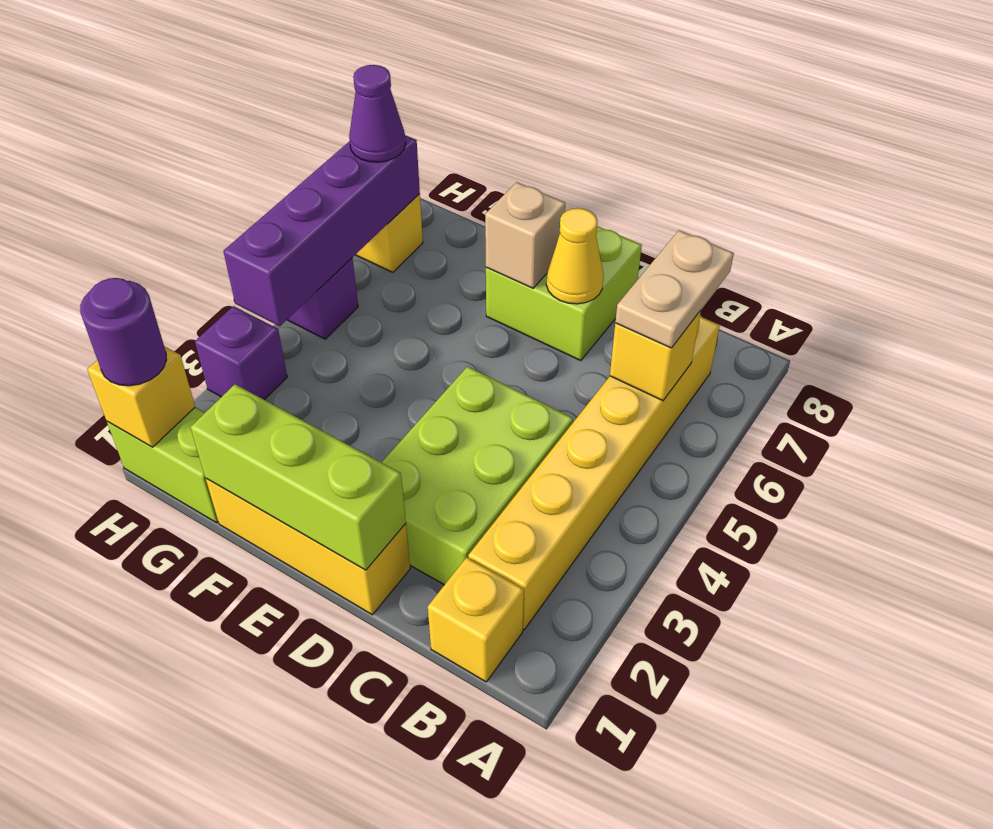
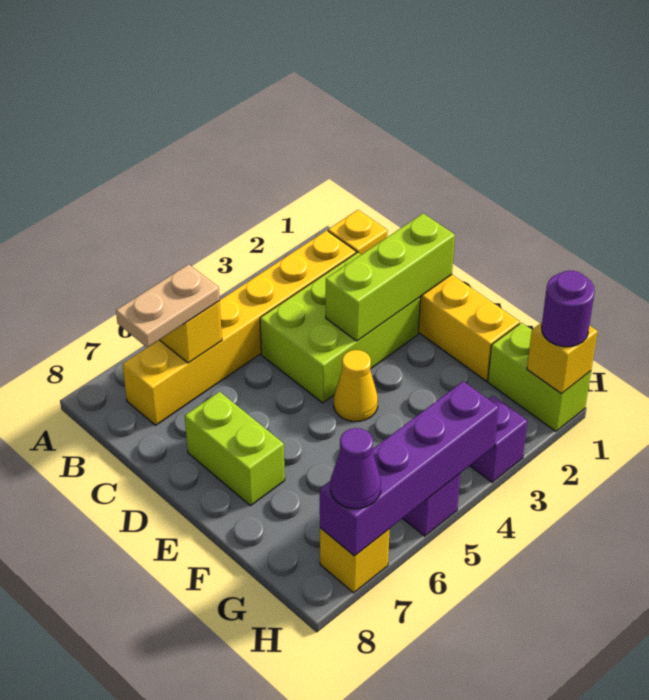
lime 1x3 brick [191,384,406,570] -> lime 1x3 brick turned to [326,213,455,341]
lime 2x2 brick [486,211,642,361] -> lime 1x2 brick [185,392,285,506]
yellow 1x1 cone [546,208,604,304] -> yellow 1x1 cone moved to [334,350,378,421]
tan 1x1 brick [485,182,565,288] -> none

